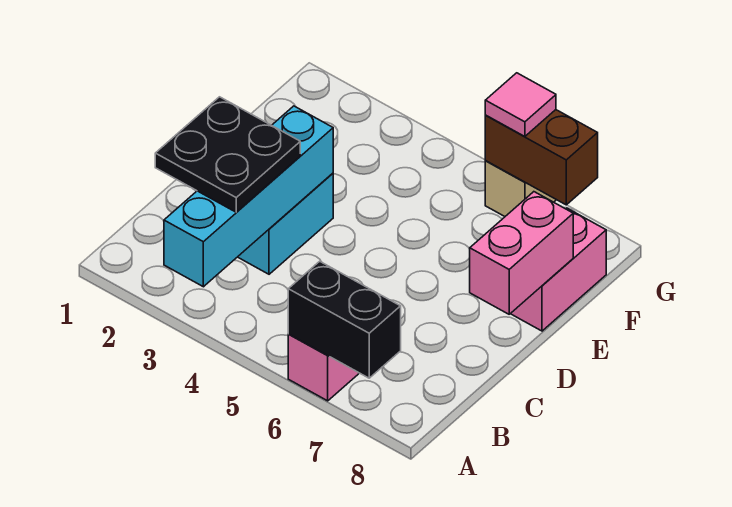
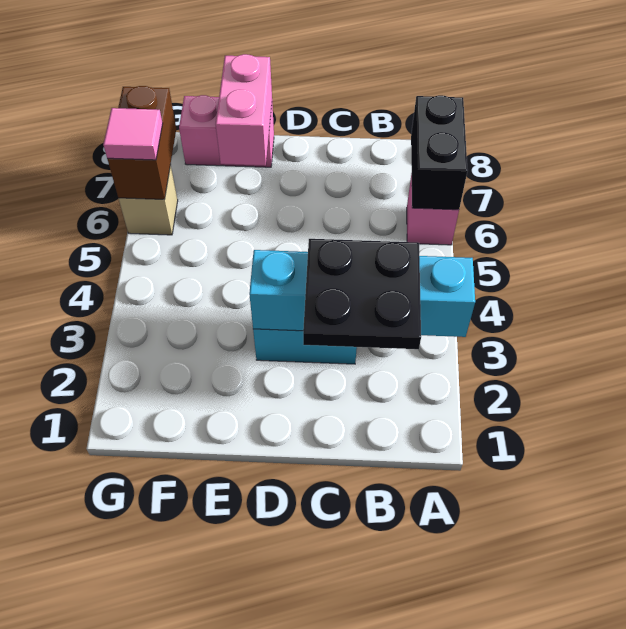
pink 1x2 brick [470,192,573,314] -> pink 1x2 brick turned to [216,54,272,166]

